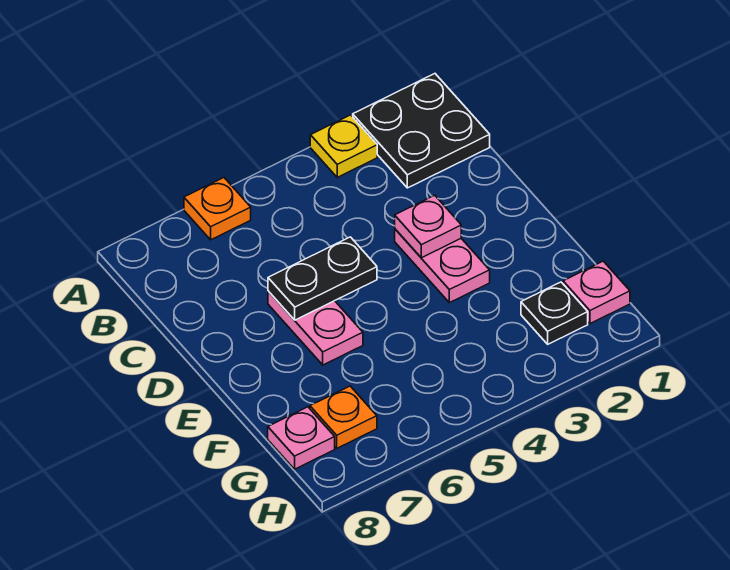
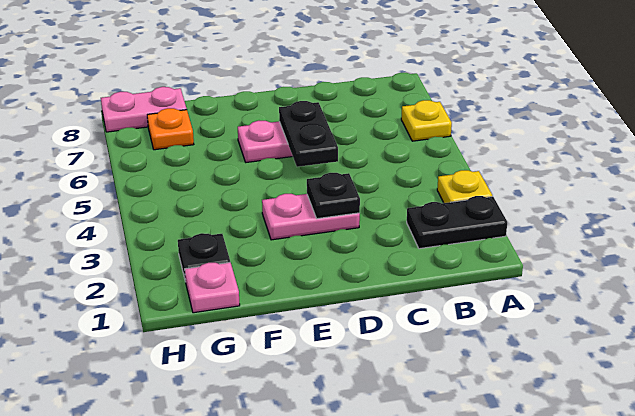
black 2x2 plate [353,74,490,188] -> black 1x2 plate [407,196,507,249]
orange 1x1 plate [184,178,251,240] -> yellow 1x1 plate [401,100,452,141]
pink 1x1 plate [395,195,461,258] -> black 1x1 plate [307,173,360,219]
pink 1x1 plate [268,407,335,469] -> pink 1x2 plate [101,87,187,132]

